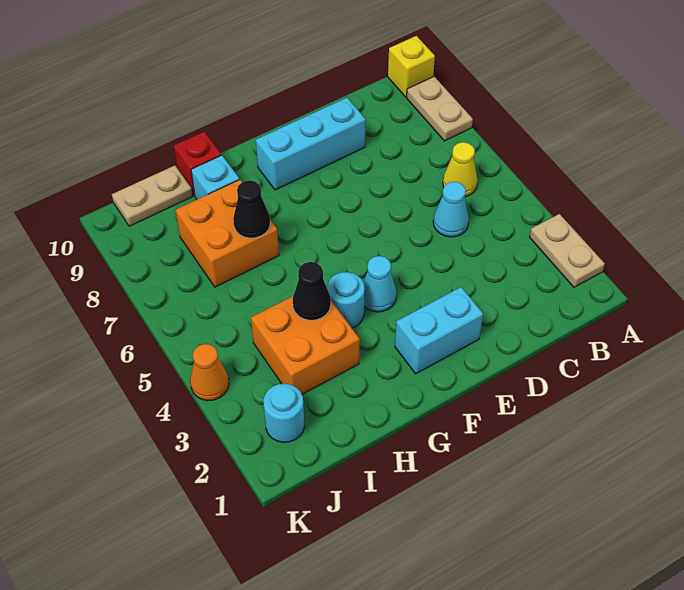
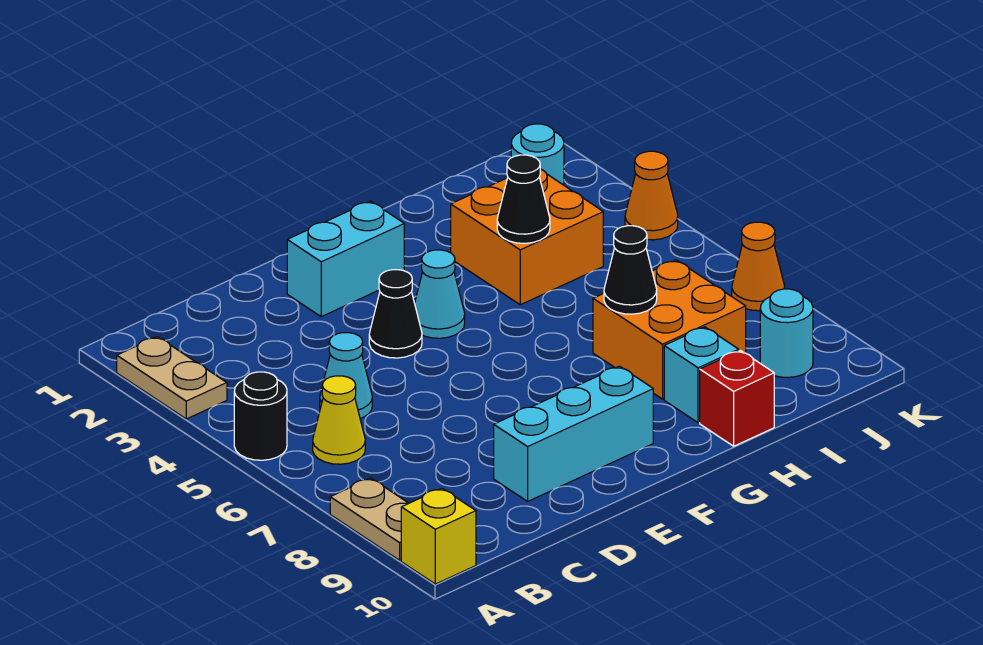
none -> black 1x1 round brick [234,372,287,460]
none -> black 1x1 cone [369,270,422,358]
cyan 1x1 round brick [327,272,365,328] -> cyan 1x1 round brick moved to [760,289,813,377]
tan 1x2 plate [112,166,193,226] -> none
none -> orange 1x1 cone [732,222,785,311]

